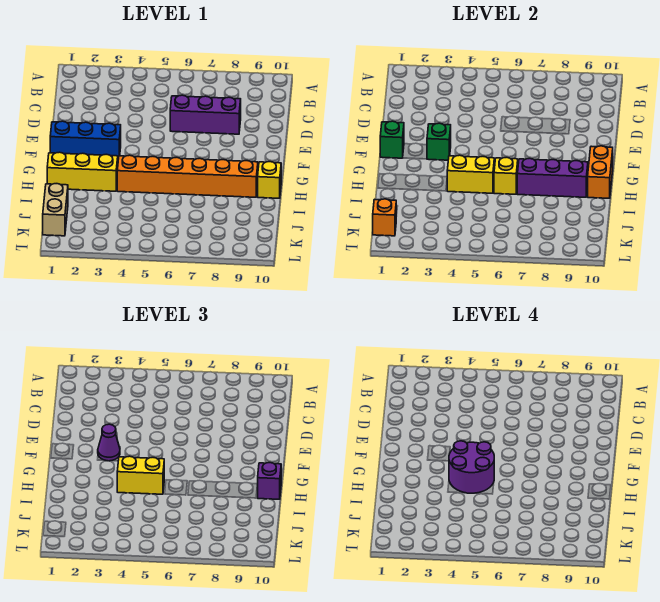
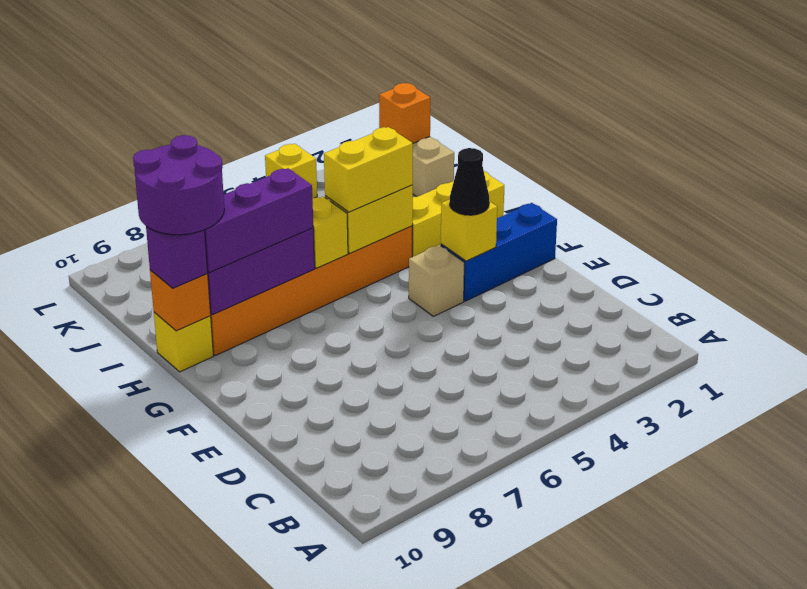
purple 1x3 brick [170,95,241,134] -> purple 1x3 brick moved to [205,168,313,272]
green 1x1 brick [380,121,404,158] -> none
green 1x1 brick [427,123,451,160] -> yellow 1x1 brick [441,199,497,261]
purple 1x1 cone [98,424,120,461] -> black 1x1 cone [450,148,489,215]
none -> tan 1x1 brick [409,245,464,316]
purple 2x2 round brick [449,441,494,493] -> purple 2x2 round brick moved to [133,135,224,235]
orange 1x2 brick [588,146,613,198] -> orange 1x1 brick [150,270,211,331]
none -> yellow 1x1 brick [265,144,317,198]

